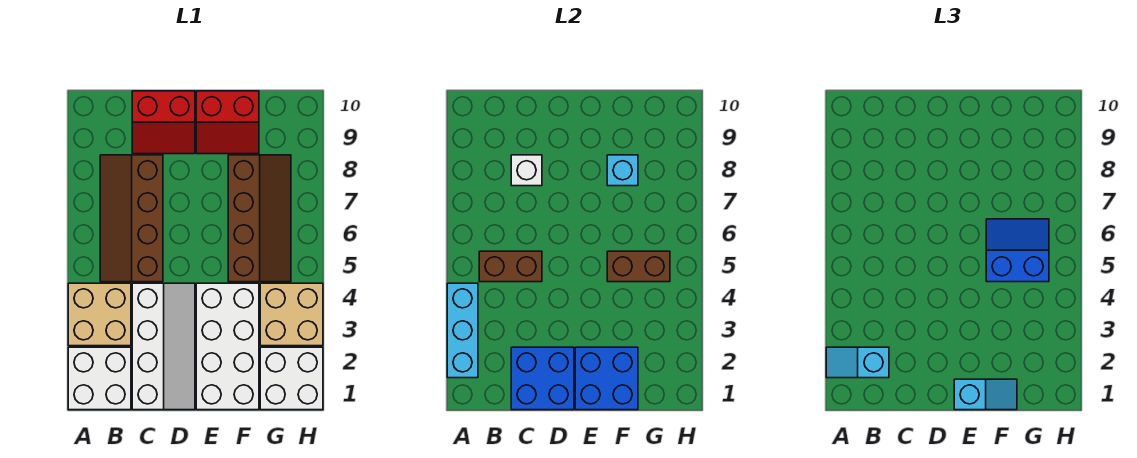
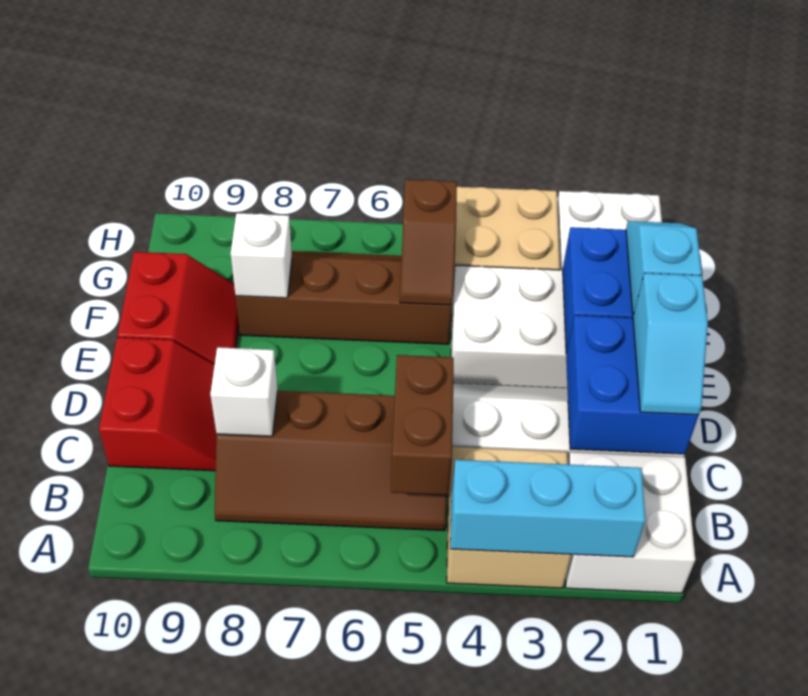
cyan 1x2 slope [826,347,889,378] -> cyan 1x2 slope moved to [633,273,708,415]
brown 1x2 brick [607,251,670,282] -> brown 1x2 slope [400,179,457,305]
blue 2x2 slope [986,219,1049,282] -> none
cyan 1x1 brick [607,155,638,186] -> white 1x1 brick [231,213,292,298]

